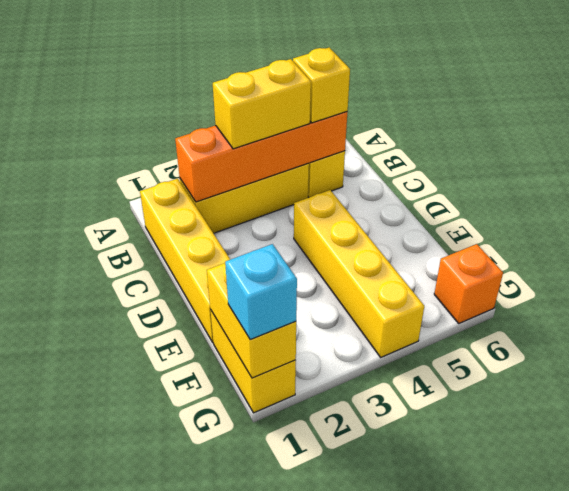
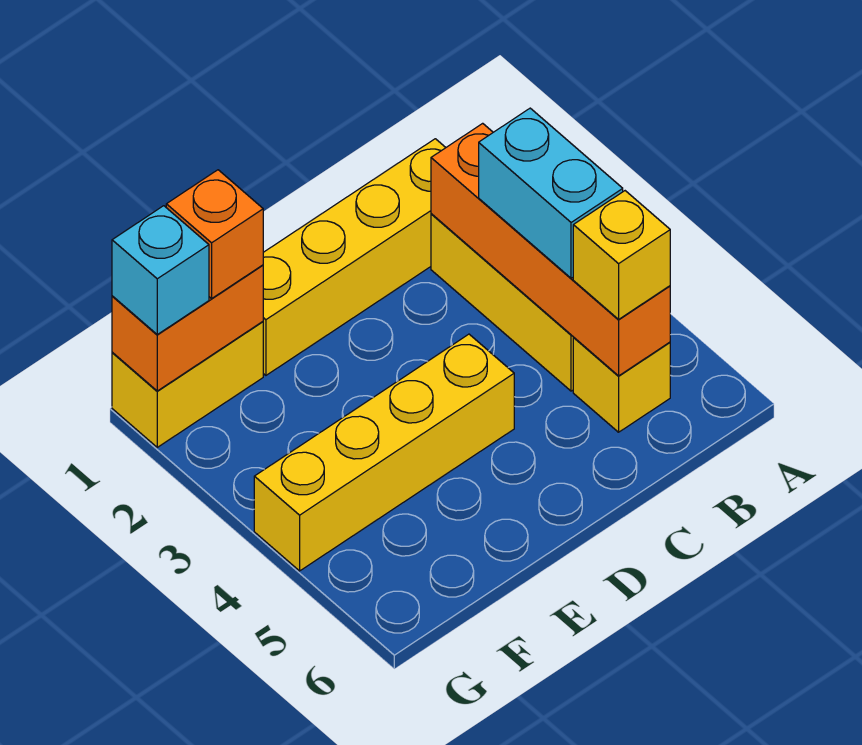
yellow 1x2 brick [213,59,311,149] -> cyan 1x2 brick [479,108,623,278]
yellow 1x2 brick [207,263,296,378] -> orange 1x2 brick [112,265,263,391]
orange 1x1 brick [434,244,503,323] -> orange 1x1 brick moved to [166,170,263,299]

